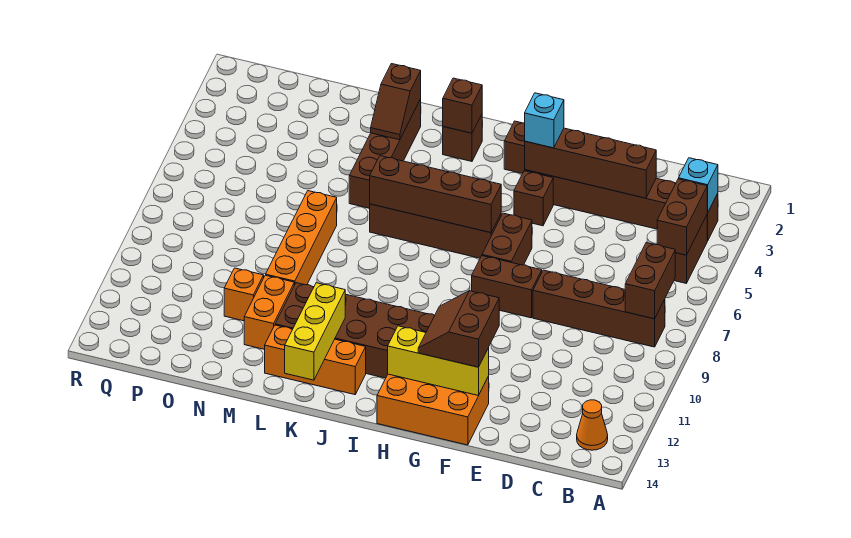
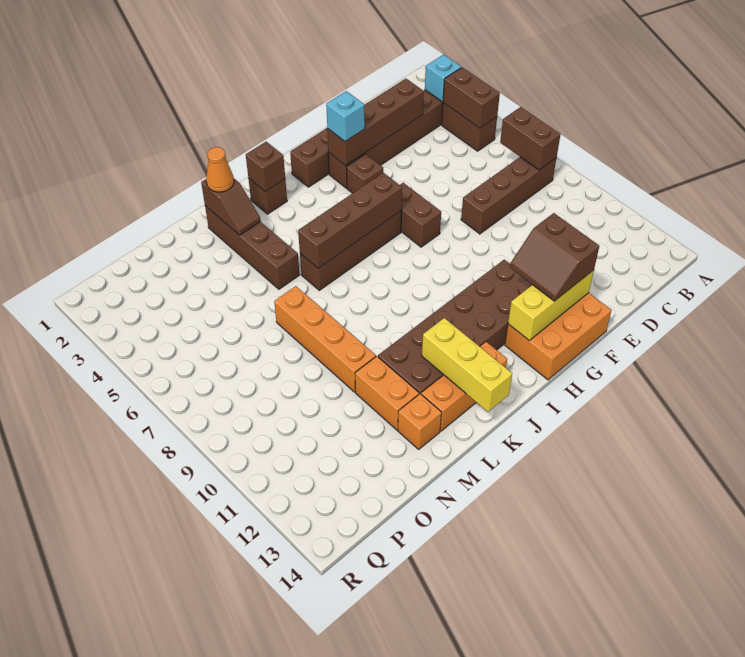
orange 1x1 cone [577,400,608,450] -> orange 1x1 cone moved to [206,147,234,192]
brown 1x2 brick [472,256,542,318] -> none
orange 1x1 brick [224,268,264,321] -> orange 1x1 brick moved to [398,394,442,449]

